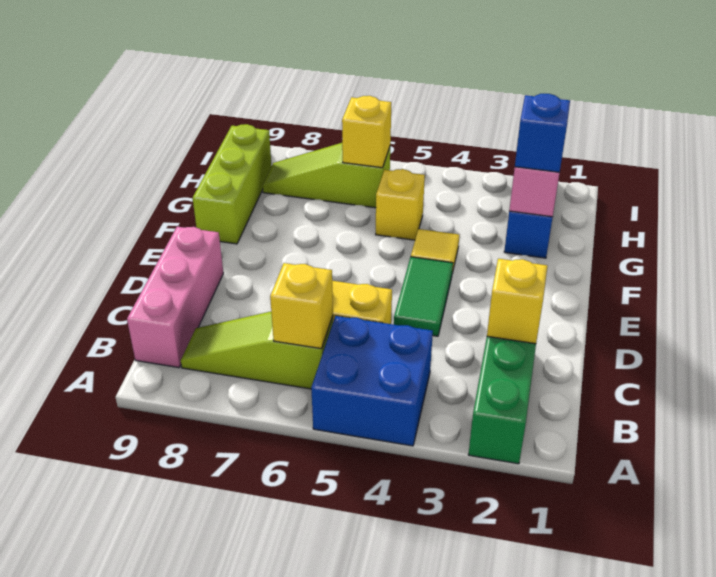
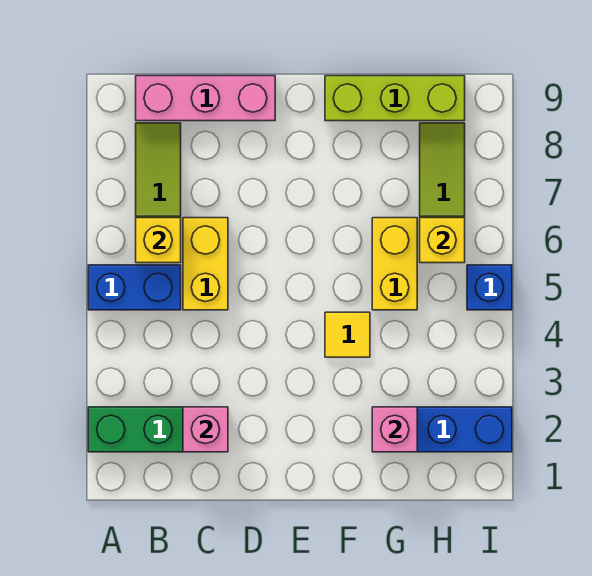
blue 2x2 brick [311,316,433,446] -> blue 1x2 brick [88,265,181,310]
yellow 1x1 brick [487,259,548,344] -> pink 1x1 brick [183,407,228,452]
green 1x2 tile [394,257,453,336] -> none
blue 1x1 brick [515,94,570,172] -> blue 1x1 brick moved to [467,265,512,310]
yellow 1x1 brick [376,169,425,240] -> yellow 1x2 brick [372,218,417,310]

